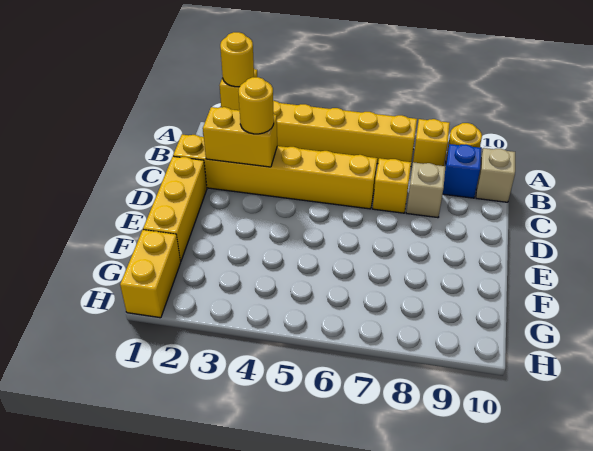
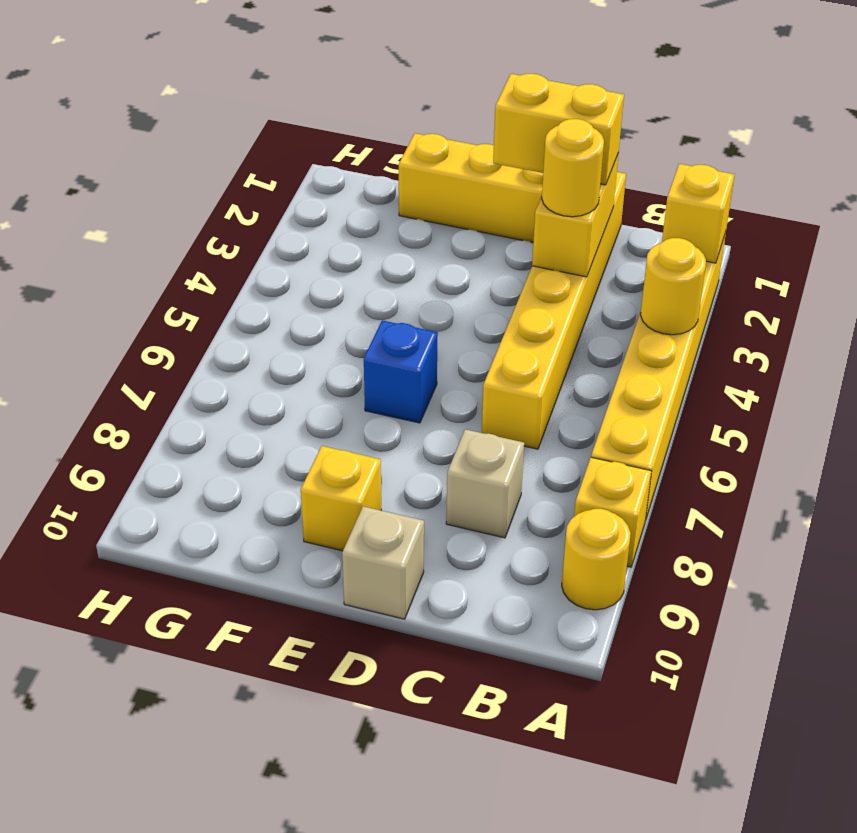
yellow 1x1 round brick [220,32,254,87] -> yellow 1x1 round brick moved to [641,238,706,335]
blue 1x1 brick [443,144,481,198] -> blue 1x1 brick moved to [364,320,438,423]
tan 1x1 brick [476,148,515,202] -> tan 1x1 brick moved to [342,506,424,619]
yellow 1x1 brick [373,158,411,213] -> yellow 1x1 brick moved to [301,446,381,551]
yellow 1x2 brick [120,230,181,318] -> yellow 1x2 brick moved to [493,74,624,185]

